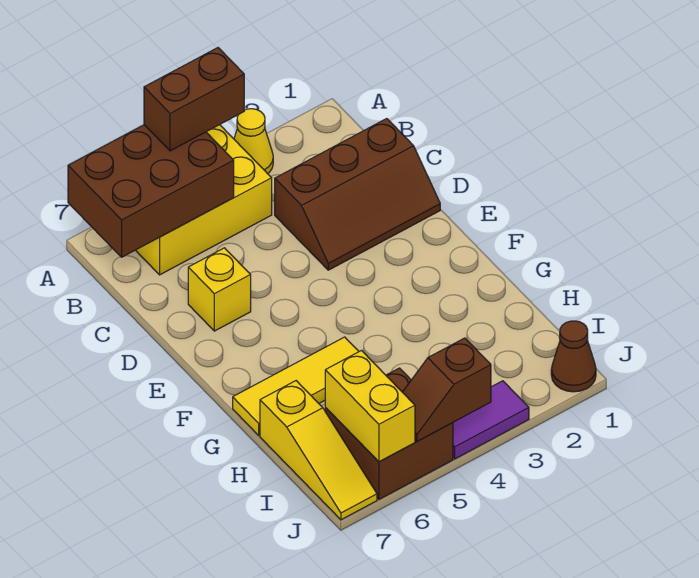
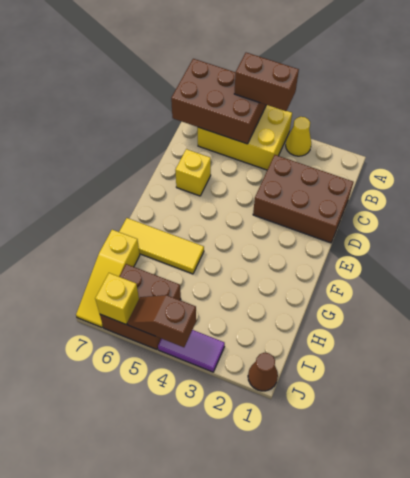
brown 2x3 slope [275,119,440,270] -> brown 2x3 brick [253,155,353,243]
yellow 1x2 brick [325,351,415,462] -> yellow 1x1 brick [95,273,139,324]

